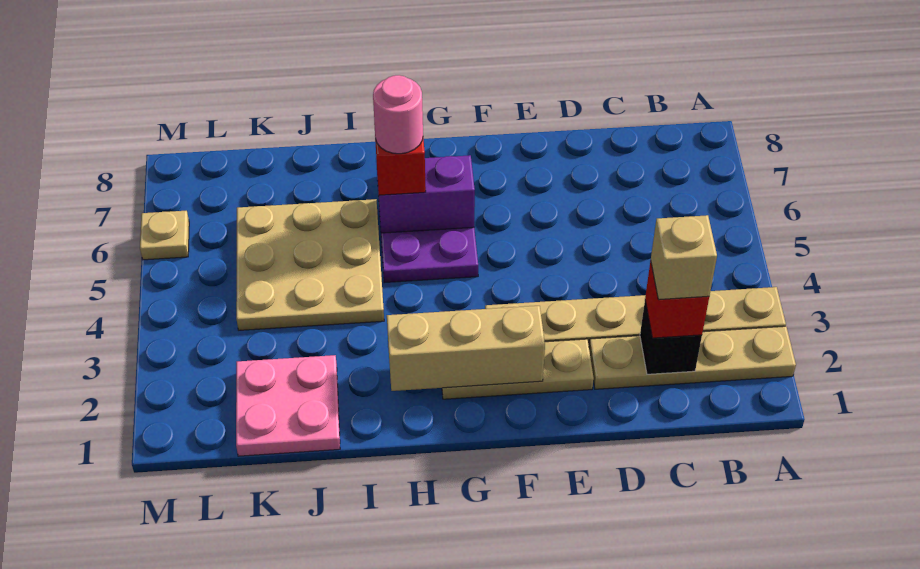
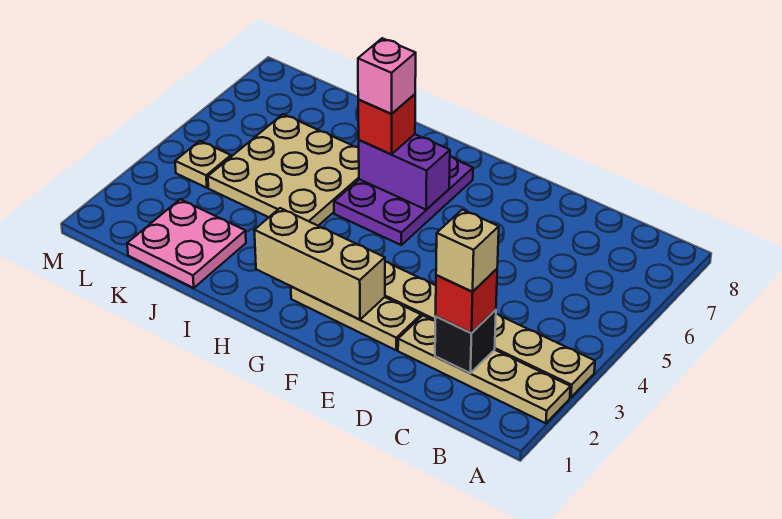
pink 1x1 round brick [373,75,423,154] -> pink 1x1 brick [358,38,416,114]
tan 1x1 plate [140,211,189,260] -> tan 1x1 plate moved to [175,141,231,188]

